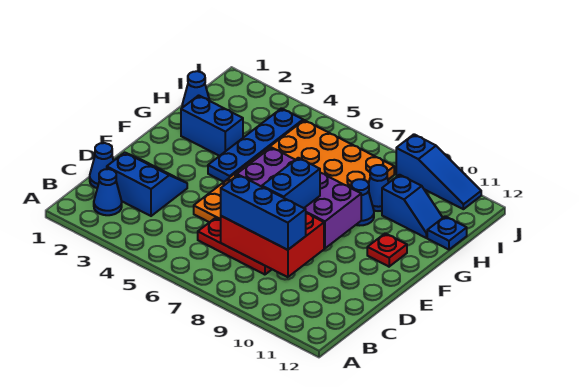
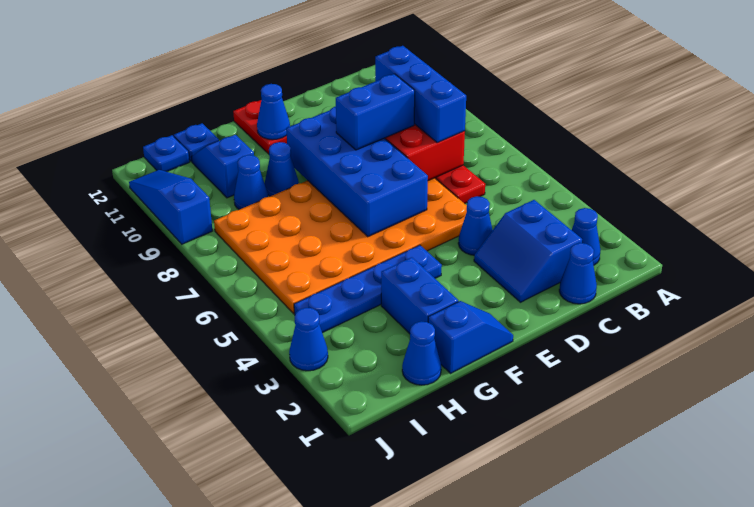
none -> blue 1x1 cone [458,196,493,255]
purple 2x4 brick [235,147,361,248] -> blue 2x4 brick [286,106,428,237]
none -> blue 1x2 slope [428,301,513,373]
red 1x1 plate [367,233,407,267] -> red 1x2 plate [233,100,287,154]
none -> blue 1x1 cone [257,84,290,140]
none -> blue 1x1 plate [143,135,190,172]
none -> blue 1x1 cone [289,308,328,371]

